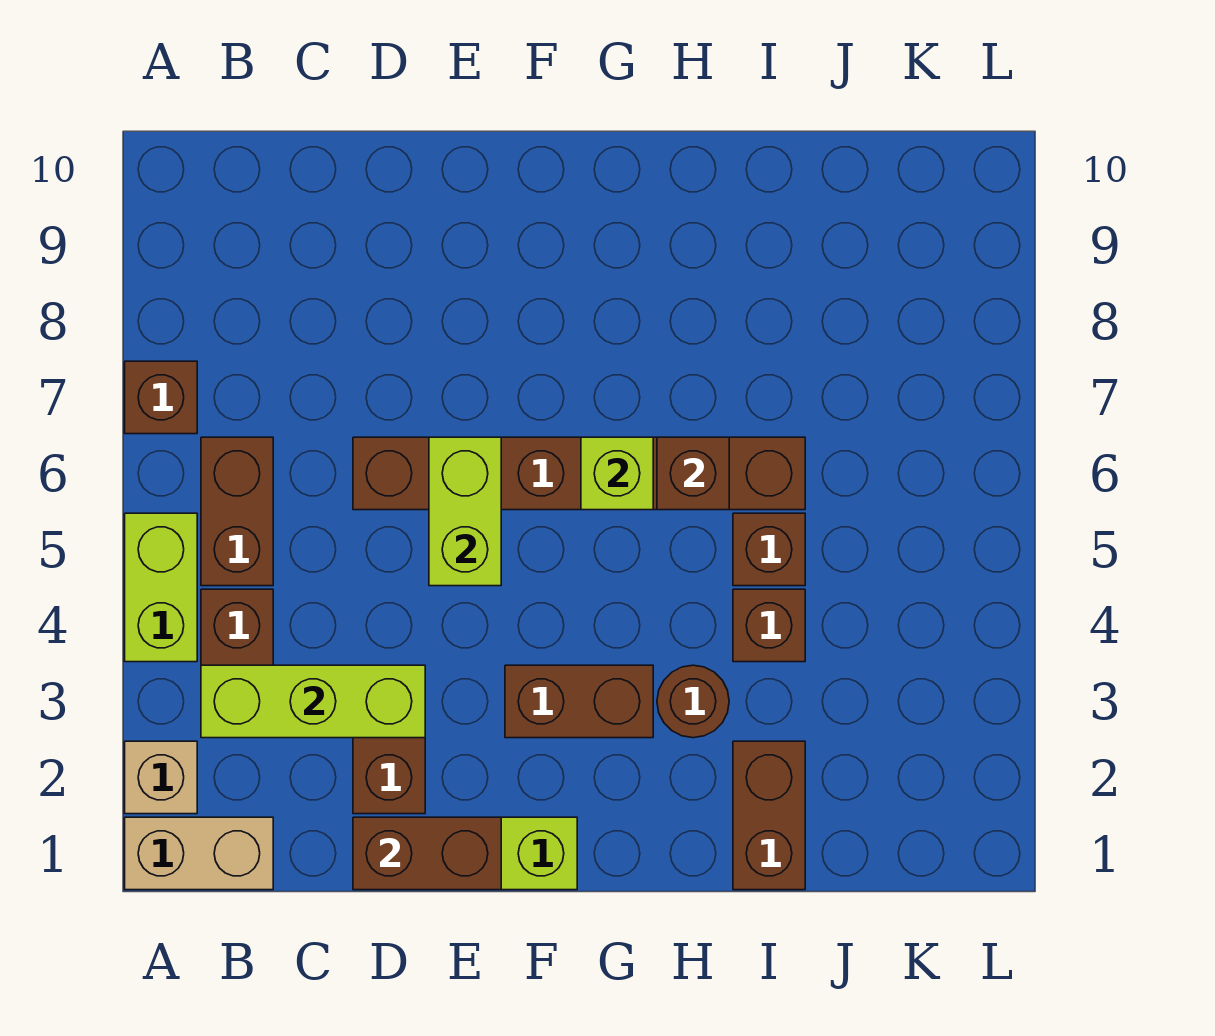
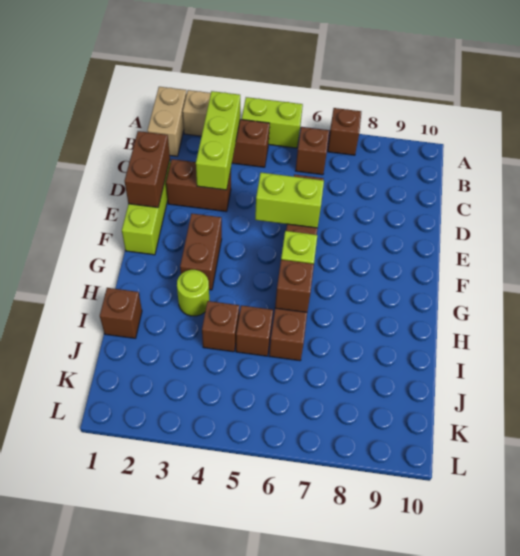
brown 1x2 brick [201,437,273,586] -> brown 1x1 brick [296,127,329,175]
brown 1x1 round brick [657,665,729,738] -> lime 1x1 round brick [177,270,209,316]
brown 1x2 brick [733,741,805,890] -> brown 1x1 brick [100,288,142,338]

